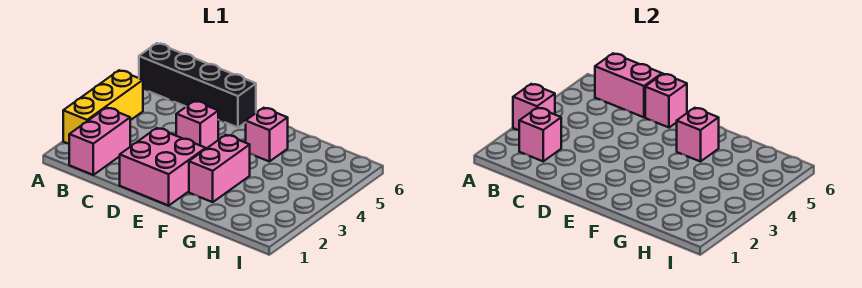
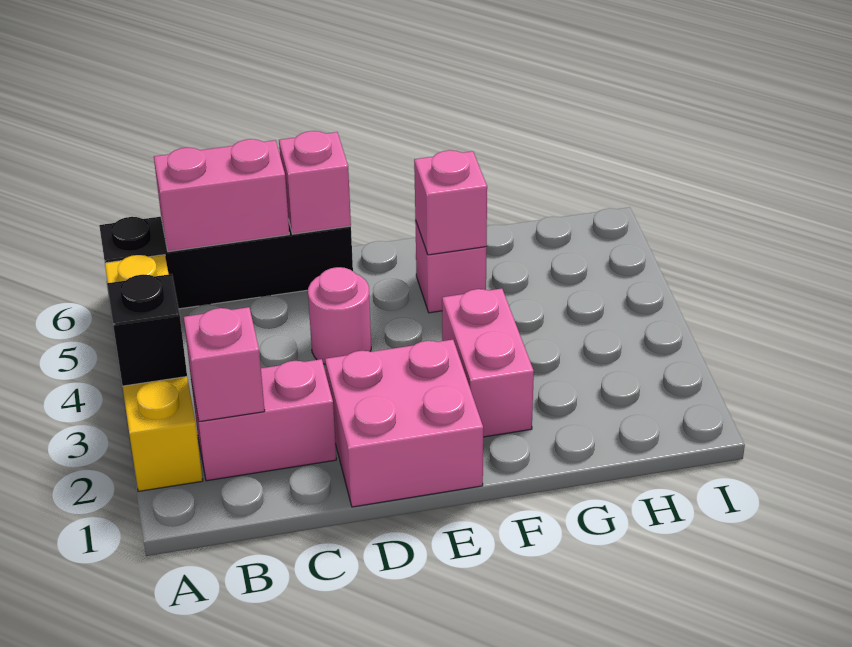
yellow 1x3 brick [63,70,143,144] -> yellow 1x4 brick [105,255,203,491]
pink 1x1 brick [513,84,555,130] -> black 1x1 brick [107,274,187,386]
pink 1x2 brick [69,108,130,175] -> pink 1x2 brick turned to [191,359,336,481]
pink 1x1 brick [176,101,218,149] -> pink 1x1 round brick [308,267,371,364]

